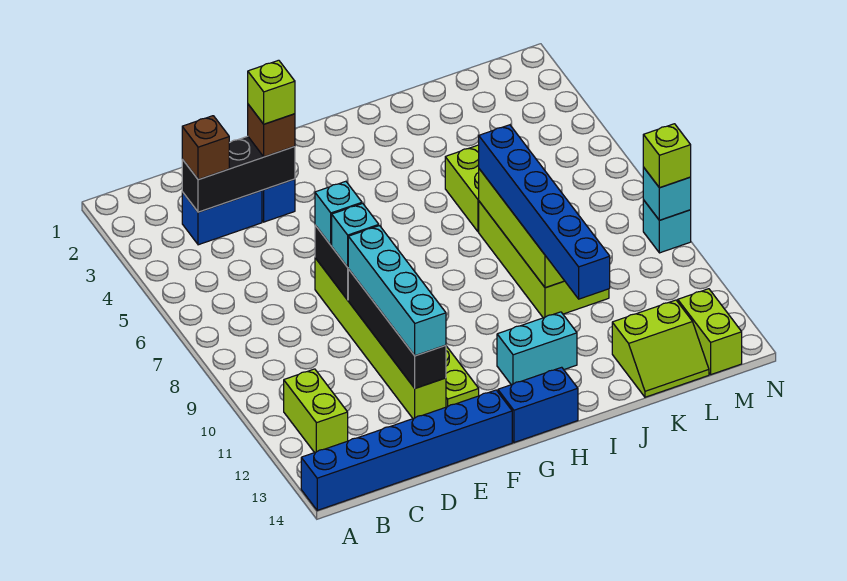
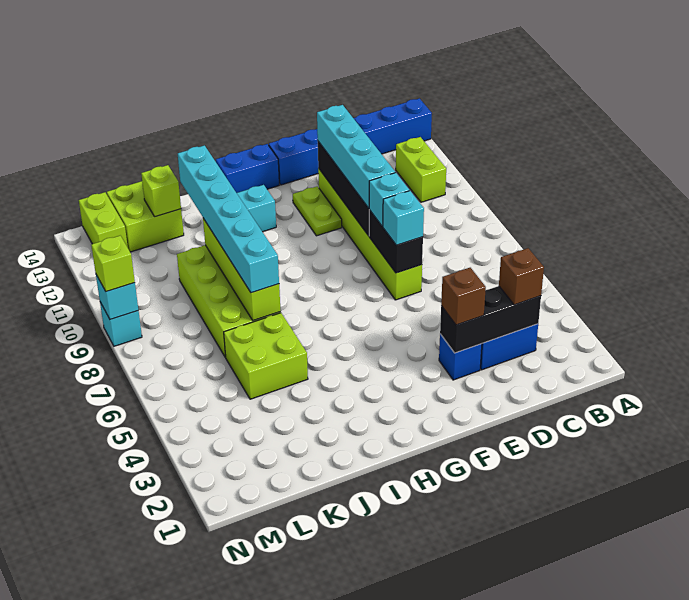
lime 1x1 brick [248,60,295,124] -> lime 1x1 brick moved to [141,165,181,217]
blue 1x6 brick [479,125,610,299] -> cyan 1x6 brick [178,145,279,293]
lime 2x2 slope [612,300,709,397] -> lime 2x2 brick [107,181,184,252]

